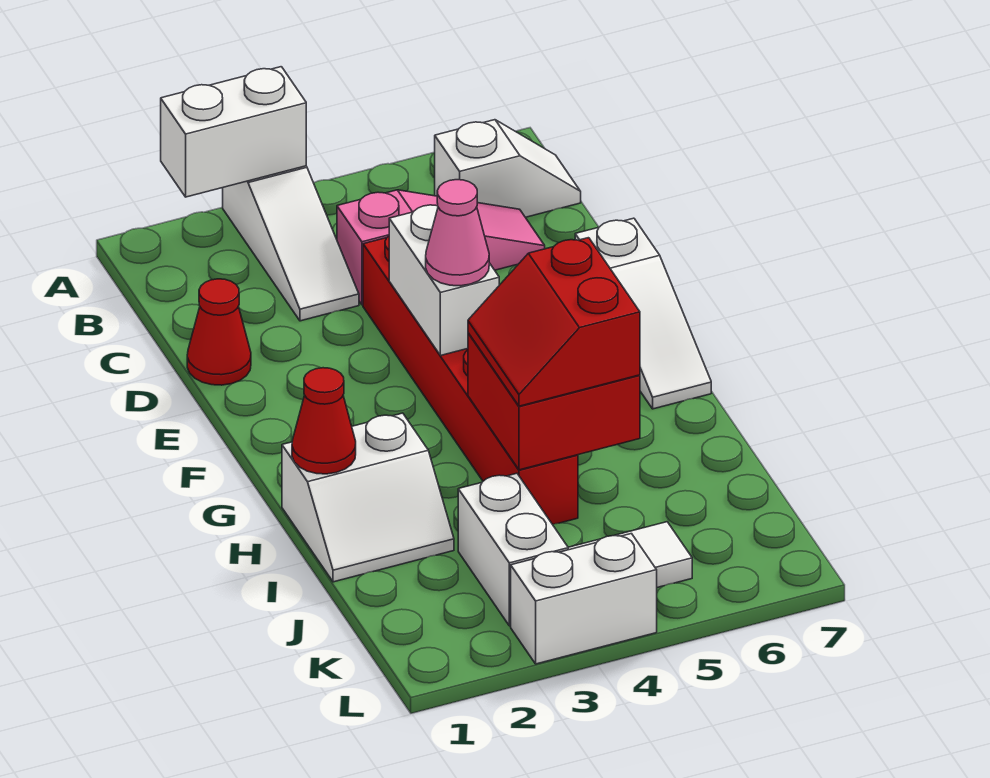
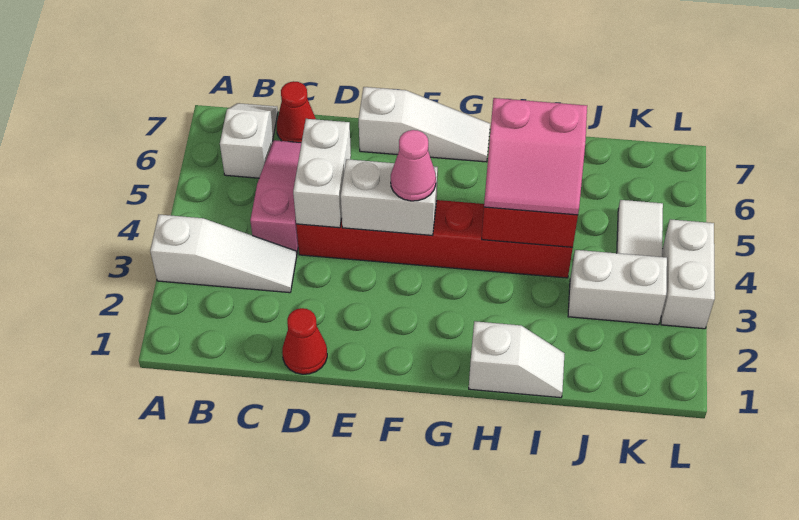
white 1x2 brick [161,67,306,197] -> white 1x2 brick moved to [293,119,351,228]
white 2x2 slope [282,413,454,582] -> white 1x2 slope [469,321,565,398]
red 1x1 cone [292,368,356,474] -> red 1x1 cone moved to [277,81,316,143]
red 2x2 slope [468,238,640,406] -> pink 2x2 slope [484,98,587,215]

